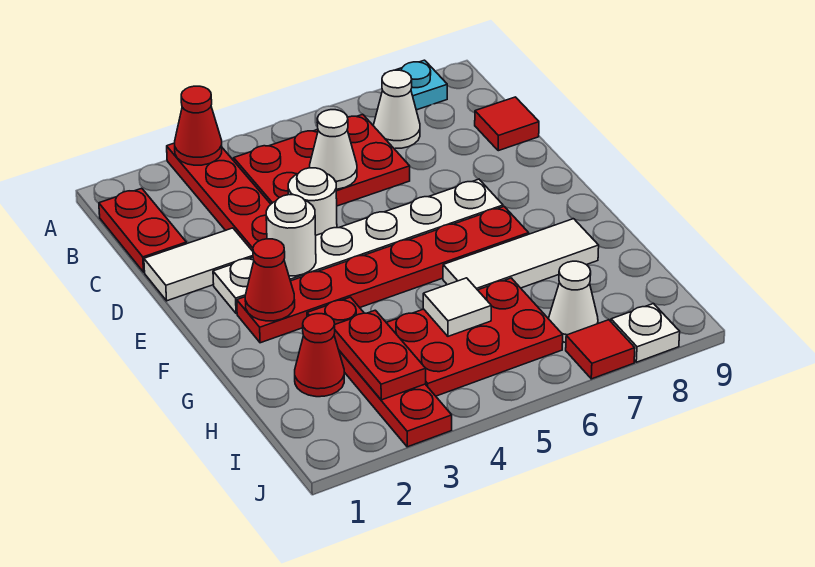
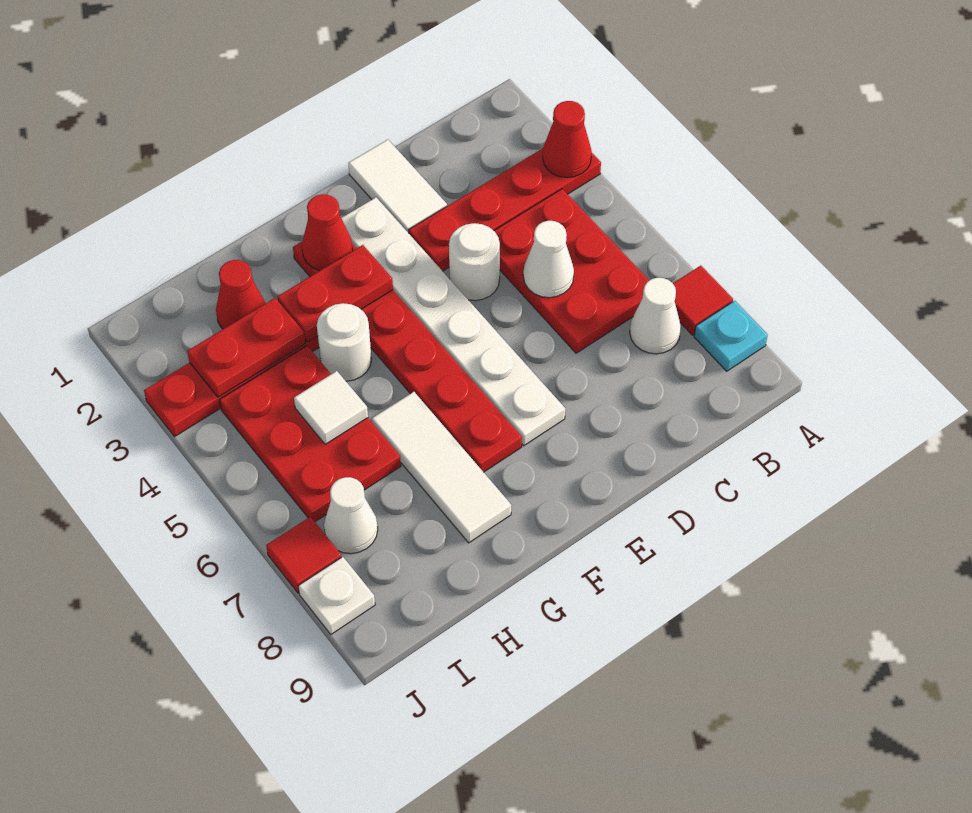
red 1x2 plate [99,188,186,272] -> red 1x2 plate moved to [277,245,393,342]
red 1x1 tile [475,97,539,151] -> red 1x1 tile moved to [673,266,733,335]
white 1x1 round brick [266,195,316,276] -> white 1x1 round brick moved to [317,303,372,381]

